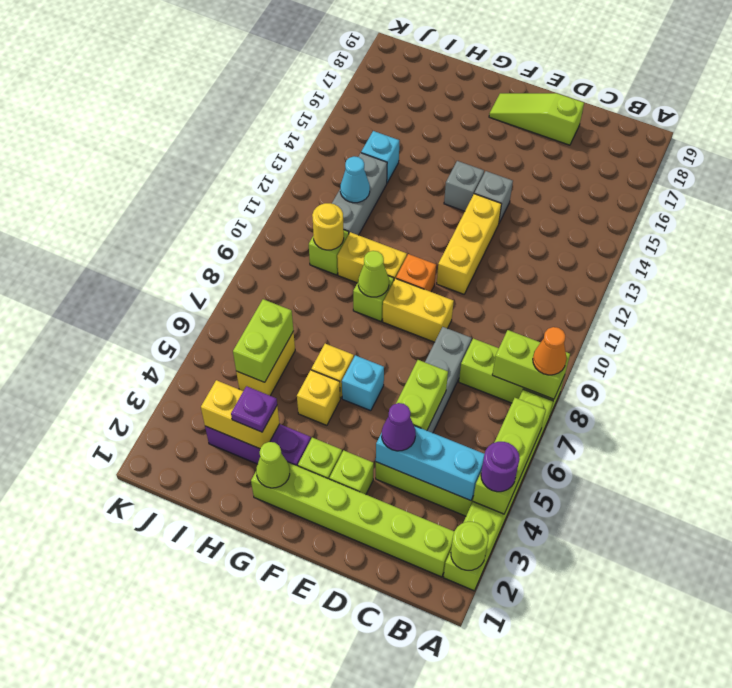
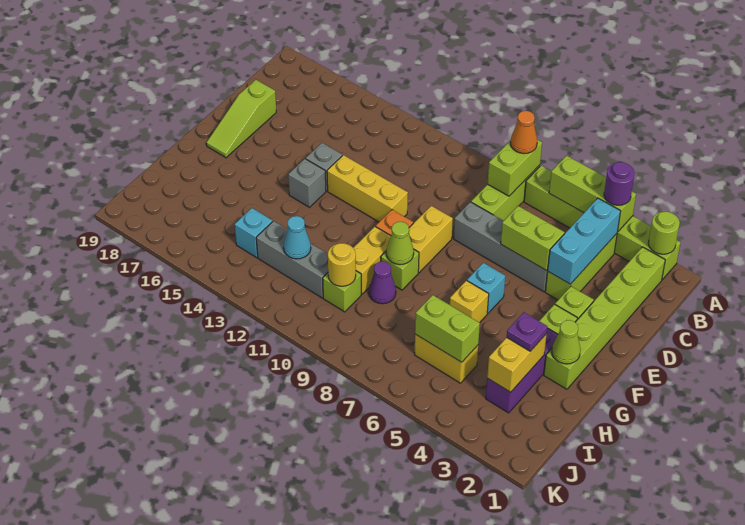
purple 1x1 cone [382,403,416,451] -> purple 1x1 cone moved to [369,261,396,304]
yellow 1x1 brick [297,370,340,425] -> none

